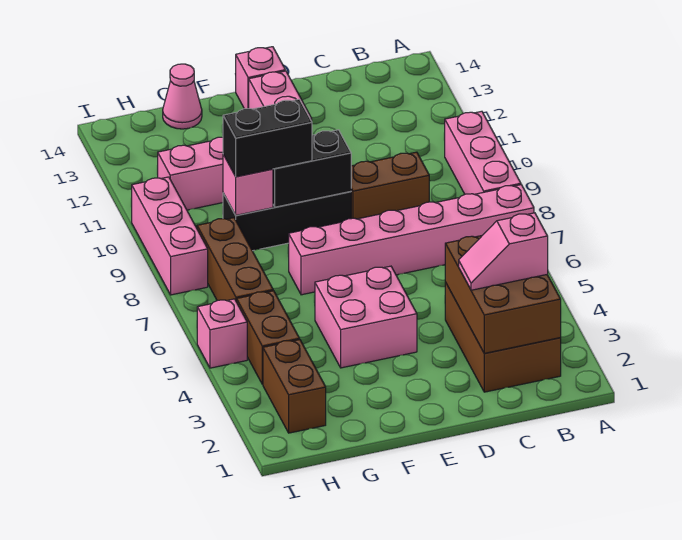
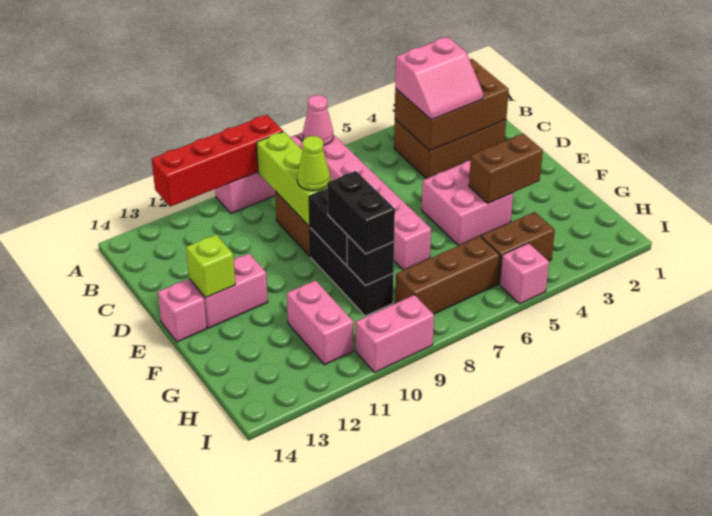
none -> red 1x4 brick [152,115,283,207]
pink 1x2 slope [459,213,548,290] -> pink 2x2 slope [395,37,483,120]
none -> lime 1x3 brick [257,132,332,226]
none -> lime 1x1 cone [297,136,330,191]
none -> lime 1x1 brick [186,235,235,298]
pink 1x1 brick [223,155,273,215] -> black 1x1 brick [347,235,394,285]
pink 1x1 cone [163,64,202,129] -> pink 1x1 cone moved to [303,95,333,146]
brown 1x2 brick [263,340,326,433] -> brown 1x2 brick moved to [469,134,543,203]
pink 1x3 brick [131,177,208,295] -> pink 1x2 brick [356,295,434,372]

